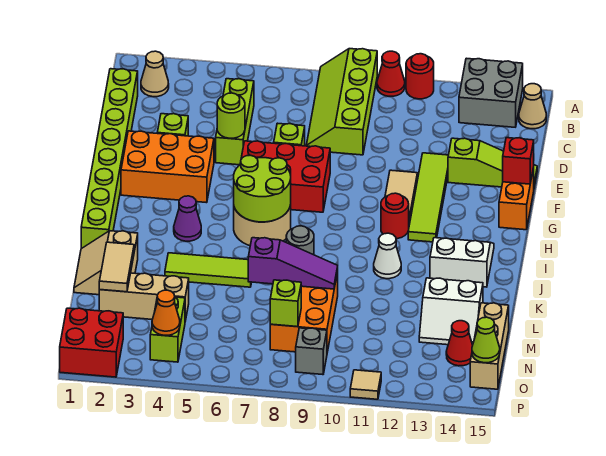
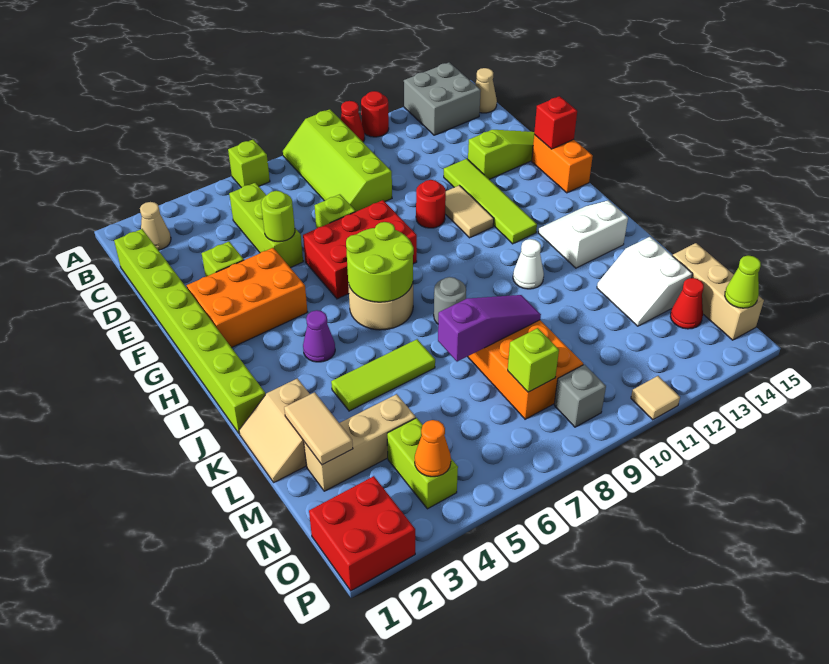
none -> lime 1x1 brick [228,140,270,188]
red 1x1 round brick [381,193,409,239] -> red 1x1 round brick moved to [416,180,446,228]
white 2x2 slope [419,278,483,345] -> white 2x2 slope turned to [597,237,692,326]

